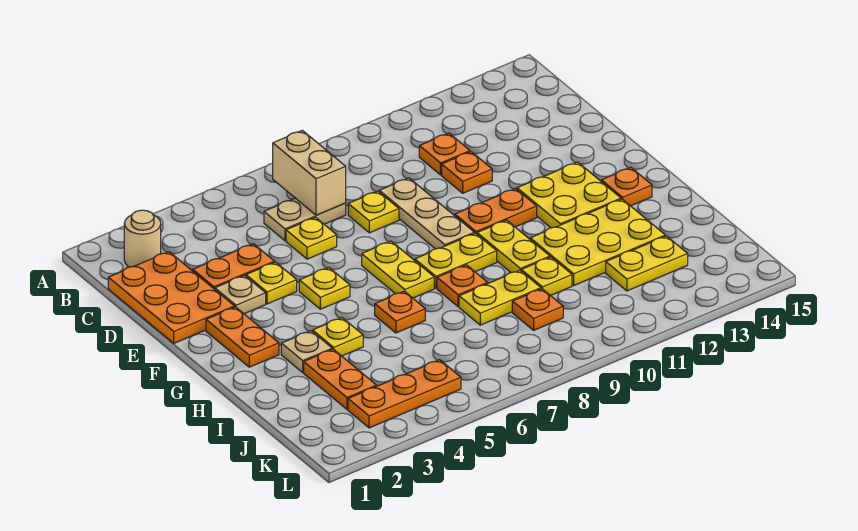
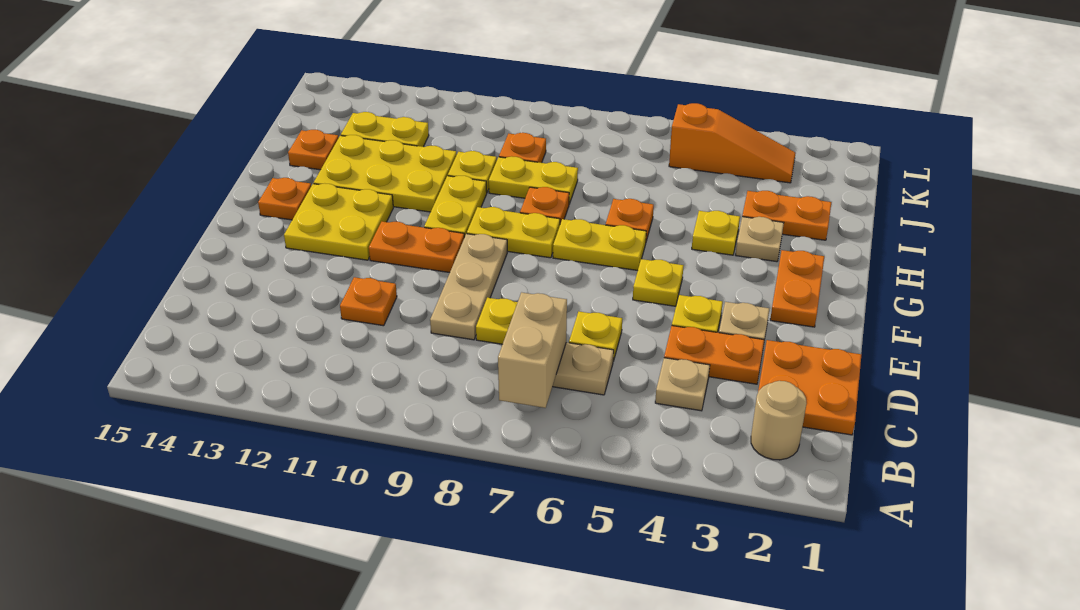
orange 2x3 plate [108,252,235,343] -> orange 2x2 plate [758,340,862,435]
none -> tan 1x1 plate [655,358,710,411]
orange 1x1 plate [419,133,470,175] -> orange 1x1 plate moved to [288,130,338,170]
yellow 1x2 plate [362,241,434,298] -> yellow 1x2 plate turned to [553,219,646,271]
orange 1x2 plate [304,349,377,409] -> orange 1x2 plate turned to [742,191,831,240]
orange 1x3 plate [348,360,461,428] -> orange 1x3 slope [669,103,795,183]

